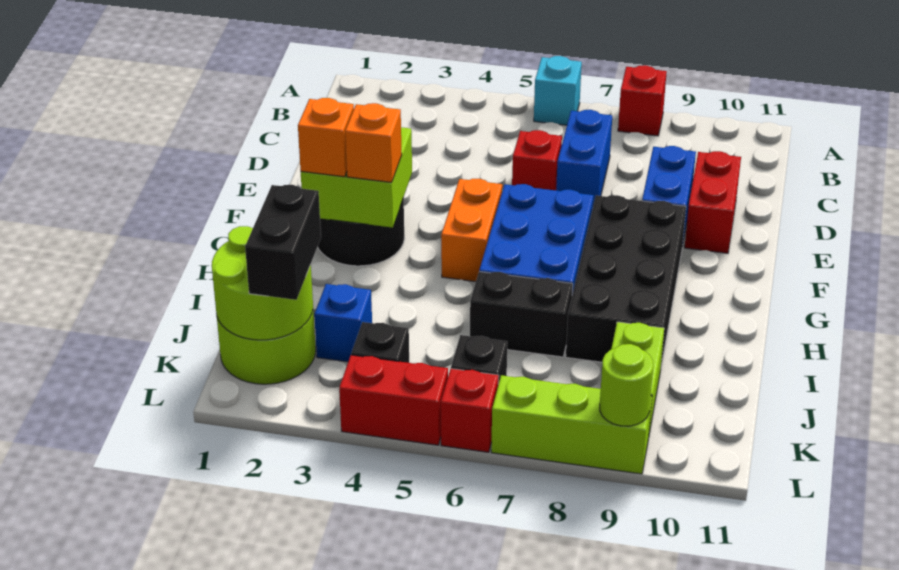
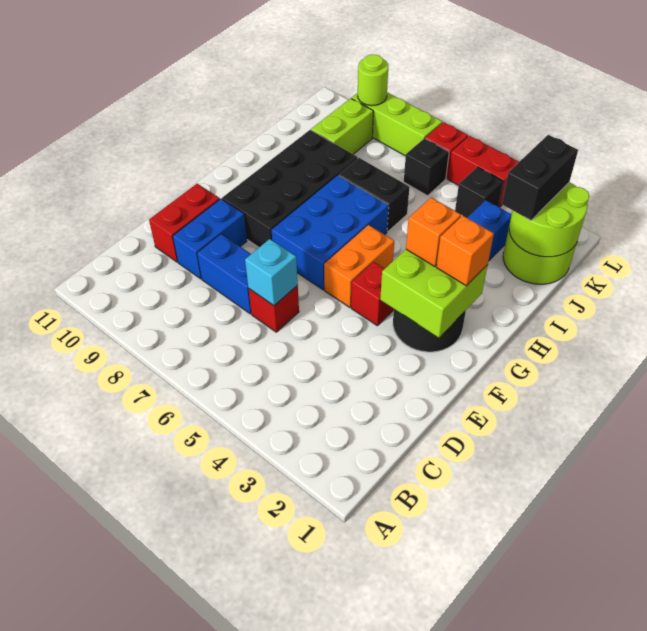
cyan 1x1 brick [534,56,582,125] -> cyan 1x1 brick moved to [245,239,298,306]
red 1x1 brick [618,65,667,136] -> red 1x1 brick moved to [351,262,394,326]
blue 1x2 brick [556,110,612,205] -> blue 1x2 brick turned to [197,234,251,314]

